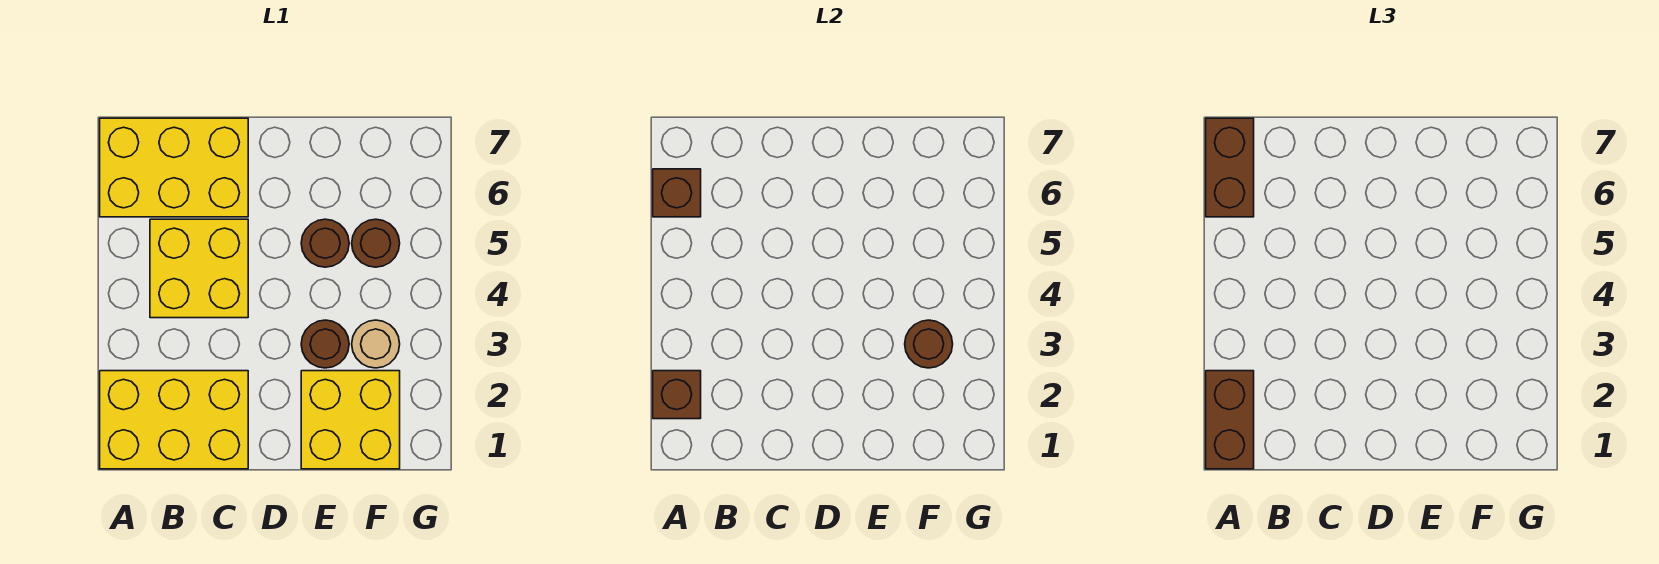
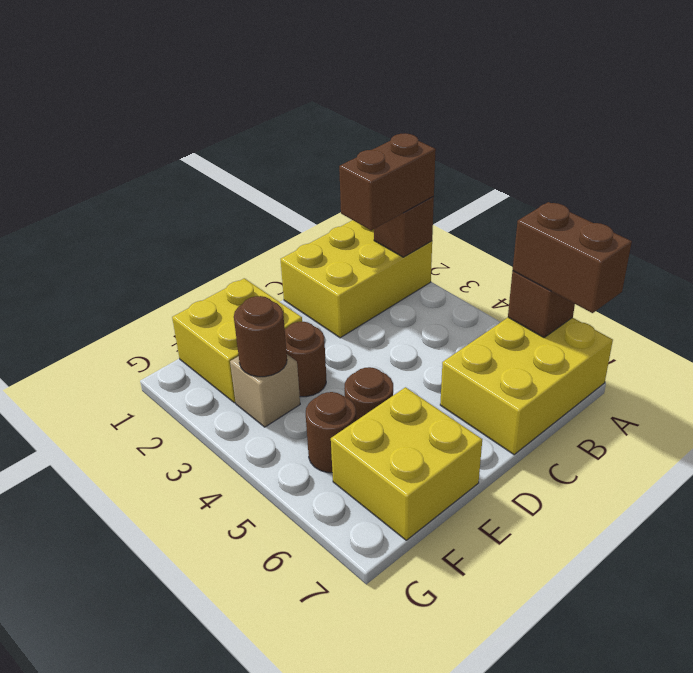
brown 1x2 brick [1206,371,1254,469] -> brown 1x2 brick turned to [339,133,436,230]
yellow 2x2 brick [150,219,248,318] -> yellow 2x2 brick moved to [331,387,482,540]
tan 1x1 round brick [352,320,400,368] -> tan 1x1 brick [230,355,300,427]

